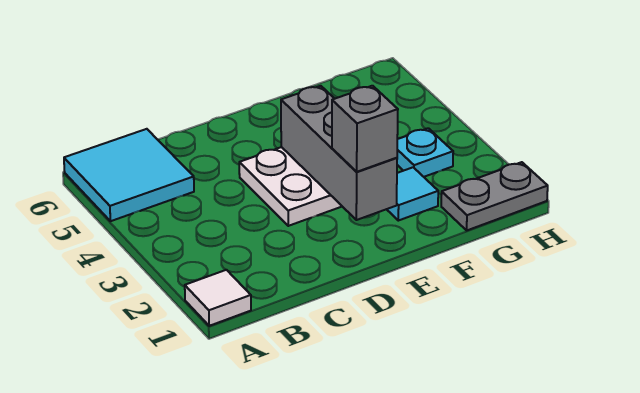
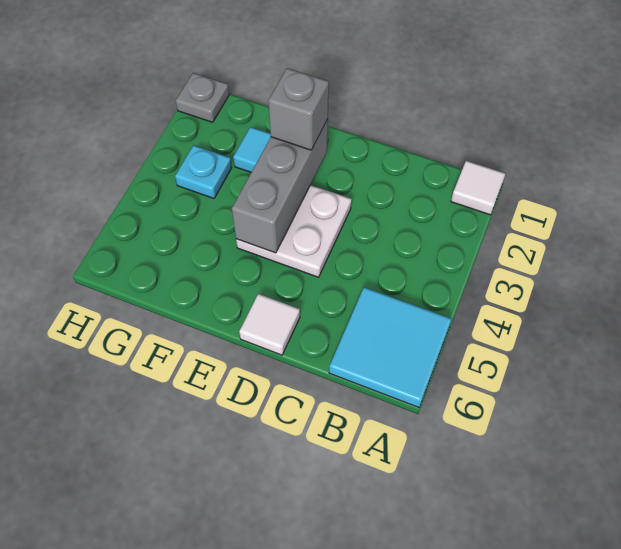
none -> white 1x1 tile [239,294,300,355]
grey 1x2 plate [441,162,548,230] -> grey 1x1 plate [176,73,229,122]

